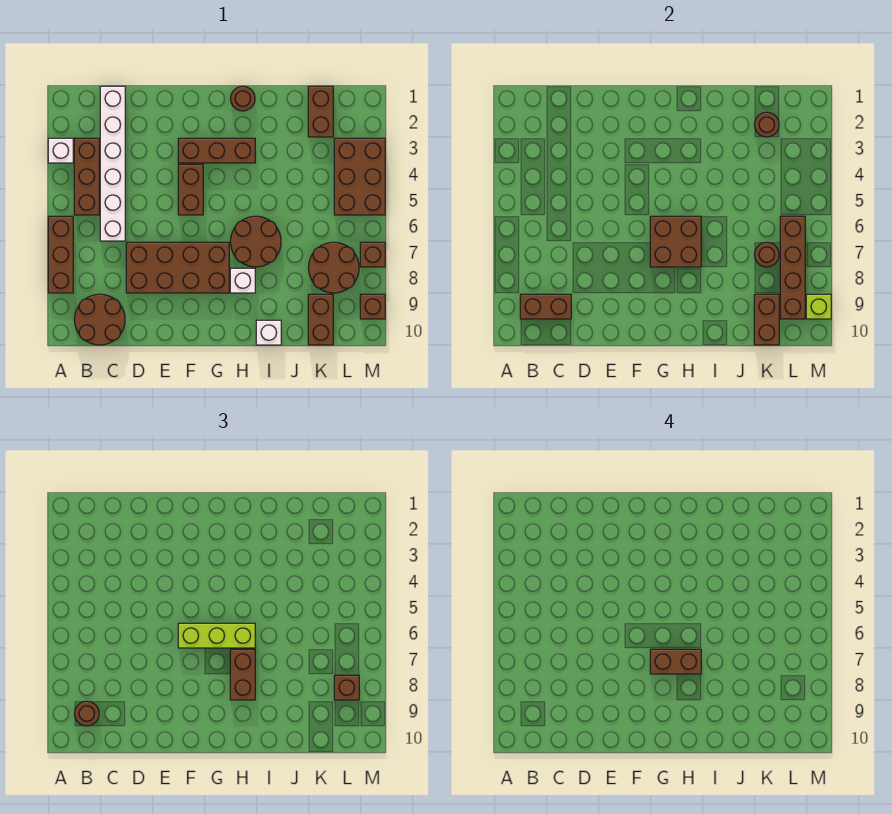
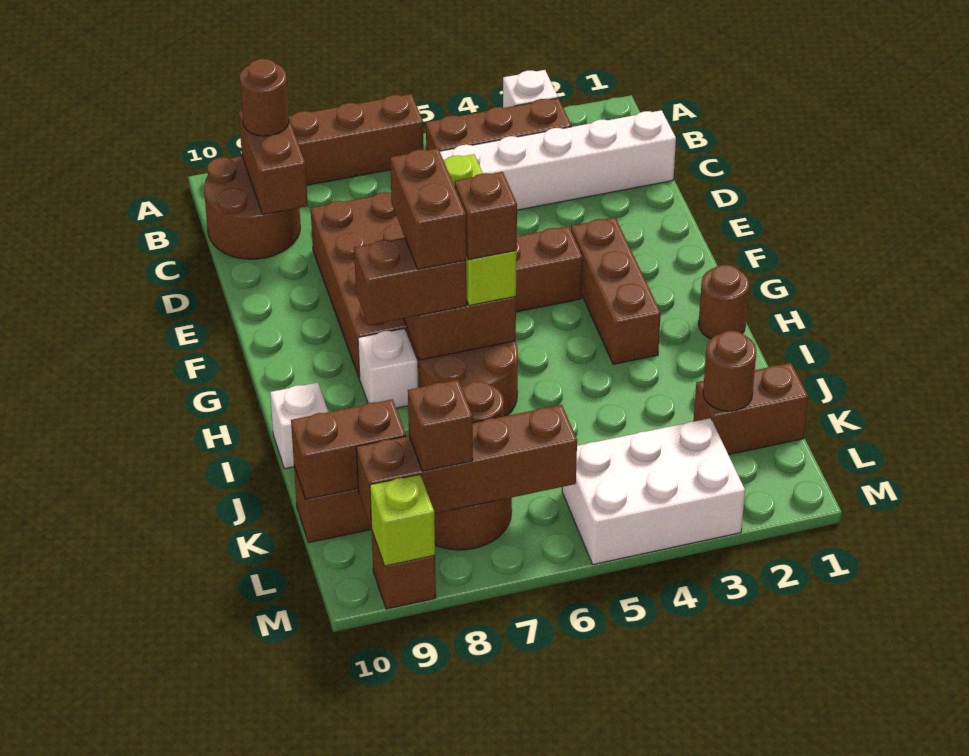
brown 2x3 brick [334,138,385,215] -> white 2x3 brick [562,418,745,564]
brown 1x1 brick [360,242,385,267] -> brown 1x1 brick moved to [455,172,517,260]

